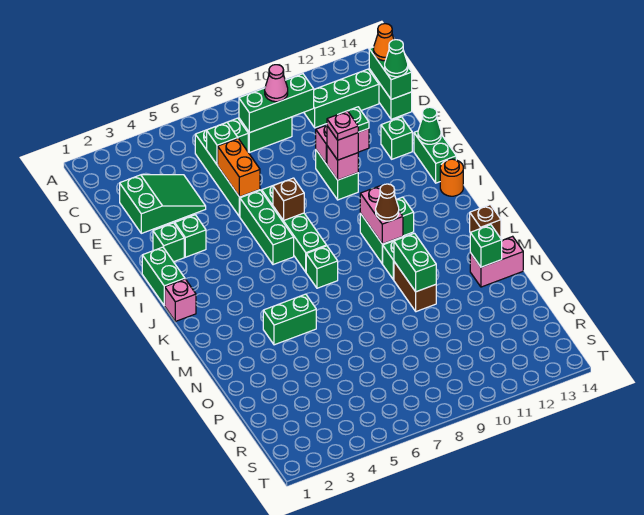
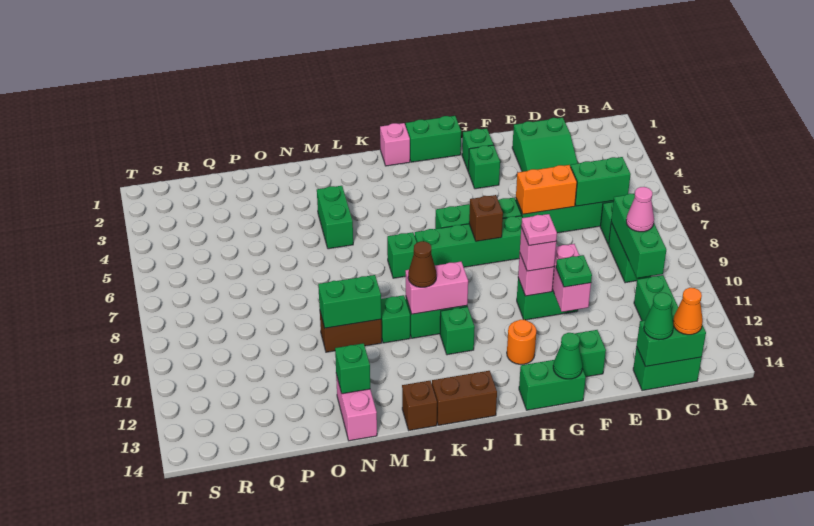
green 1x1 brick [207,122,238,165] -> green 1x2 brick [571,157,631,206]
orange 1x1 round brick [440,159,463,196] -> orange 1x1 round brick moved to [507,319,536,364]
none -> brown 1x2 brick [432,371,497,425]

